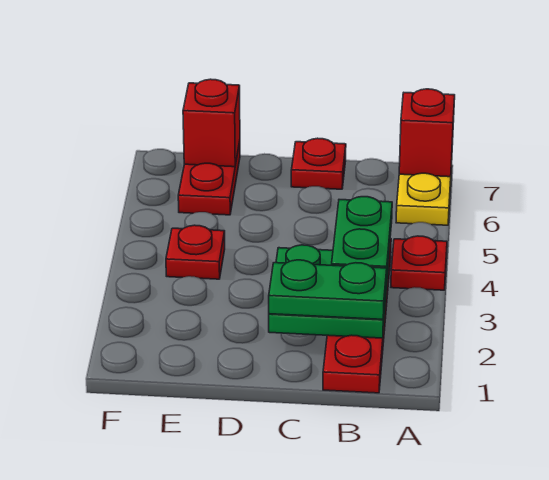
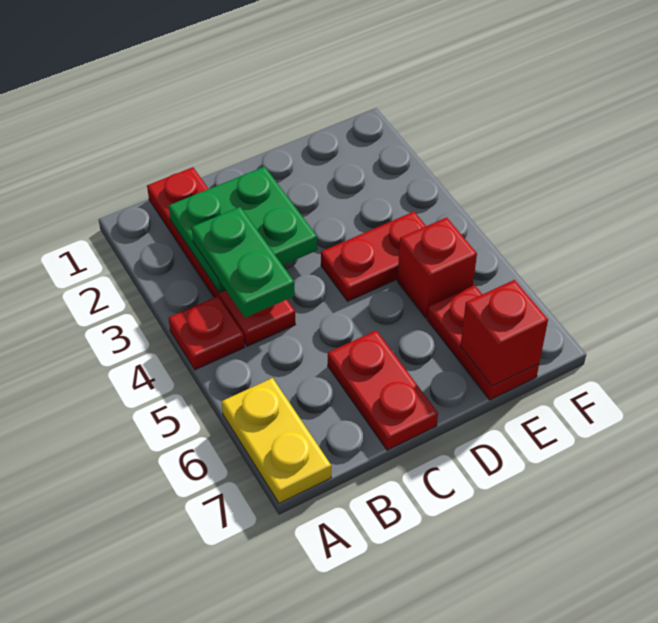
red 1x1 brick [399,89,455,177] -> red 1x1 brick moved to [397,217,477,318]
green 1x2 plate [269,260,387,319] -> none
red 1x1 plate [291,138,346,189] -> red 1x2 plate [328,331,438,450]
red 1x1 plate [166,225,225,279] -> red 1x2 plate [321,212,426,301]

